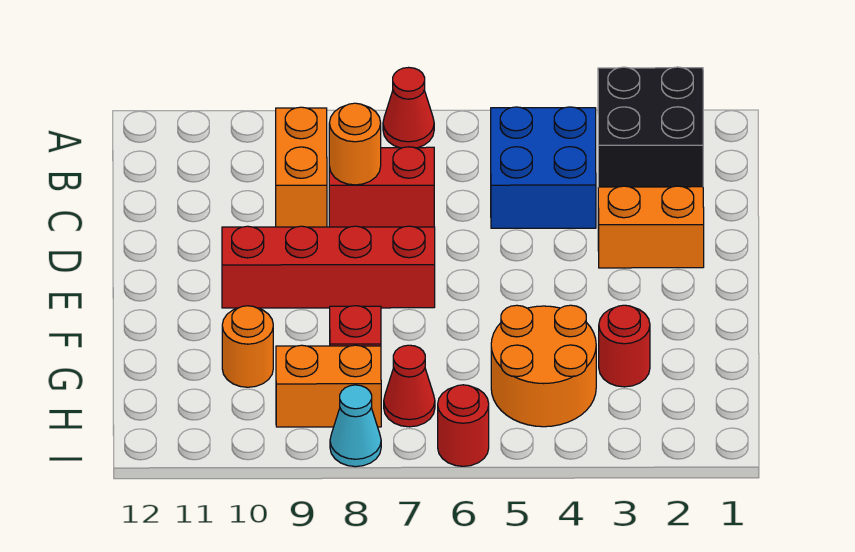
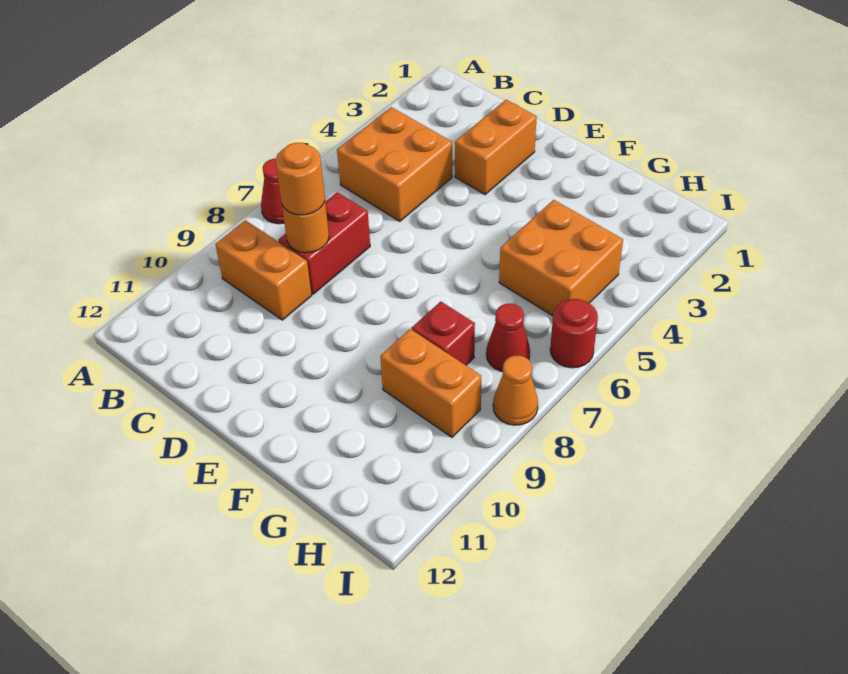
black 2x2 brick [598,67,703,187] -> none
blue 2x2 brick [491,107,596,228] -> orange 2x2 brick [337,107,452,221]
red 1x4 brick [222,226,435,308] -> none
red 1x1 round brick [599,305,650,387] -> none
orange 2x2 round brick [491,305,596,427] -> orange 2x2 brick [499,200,623,316]
orange 1x1 round brick [222,306,273,387] -> orange 1x1 round brick moved to [276,143,325,215]
orange 1x2 brick [276,345,381,427] -> orange 1x2 brick turned to [380,329,481,437]
cyan 1x1 cone [330,385,381,467] -> orange 1x1 cone [493,355,538,425]

